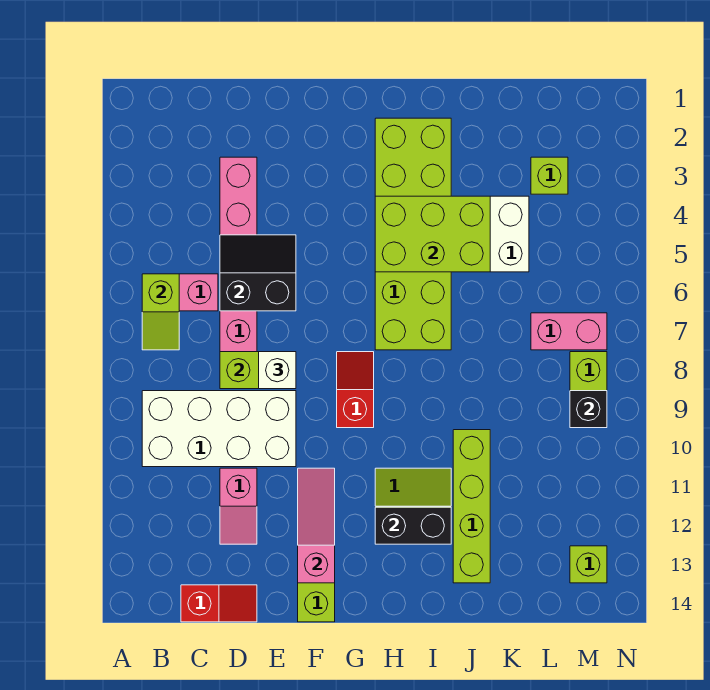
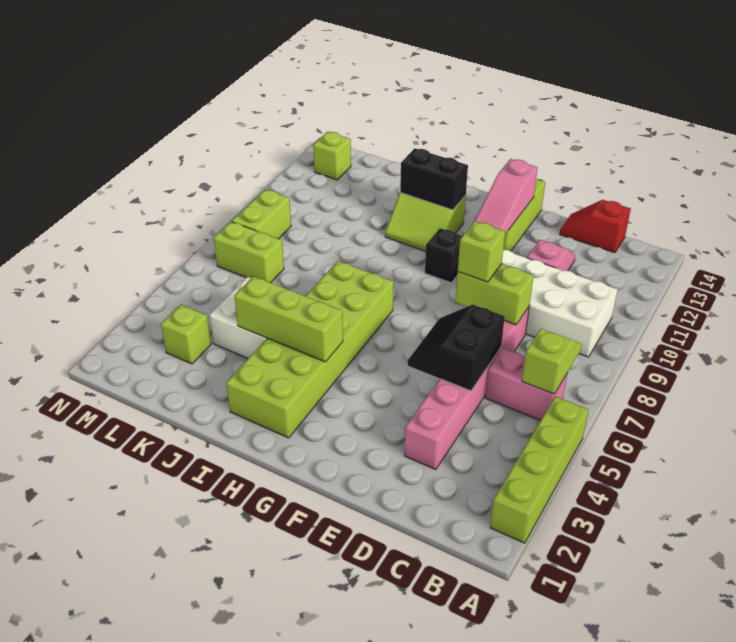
black 2x2 slope [220,235,296,311] -> black 2x2 slope turned to [408,305,505,391]
white 1x1 brick [259,352,296,389] -> lime 1x1 brick [458,221,505,282]
red 1x2 slope [337,352,374,428] -> none
lime 2x3 brick [375,196,490,272] -> lime 1x3 brick [234,276,343,362]
lime 1x4 brick [453,430,490,583] -> lime 1x4 brick moved to [490,397,589,543]
pink 1x2 brick [531,313,607,350] -> lime 1x2 brick [214,222,284,283]
black 1x1 brick [570,391,607,428] -> black 1x1 brick moved to [425,228,462,283]

